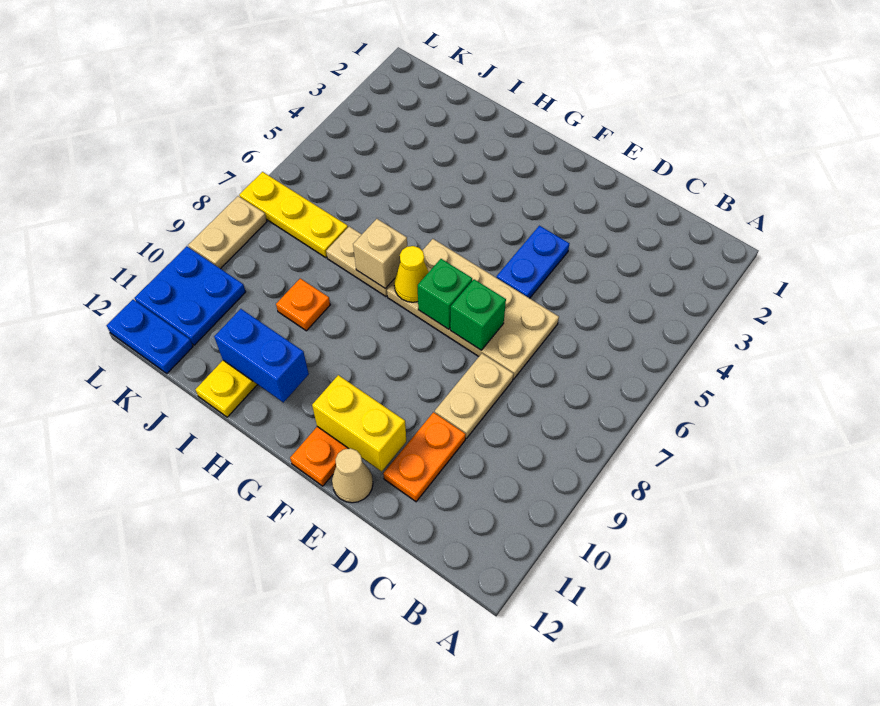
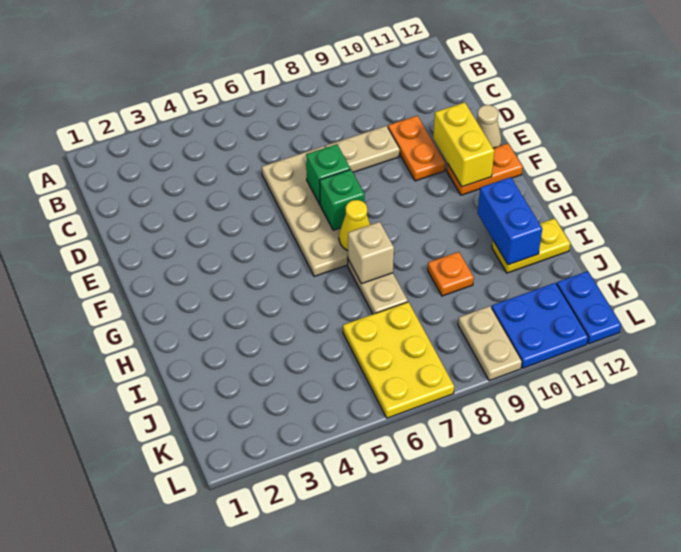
orange 1x2 plate [383,412,466,502] -> orange 1x2 plate turned to [388,116,445,181]
blue 1x2 plate [496,226,570,298] -> none
yellow 1x3 plate [239,172,348,258] -> yellow 2x3 plate [343,302,454,418]
tan 1x2 plate [188,196,267,269] -> tan 1x2 plate turned to [458,306,522,381]

